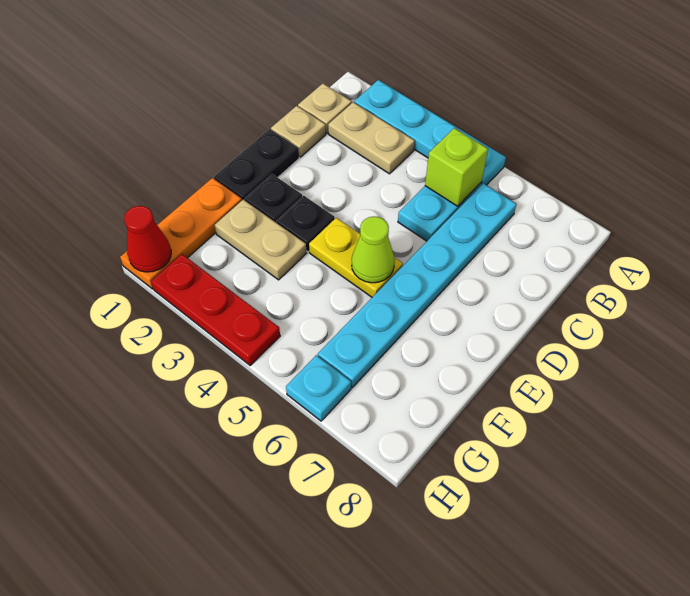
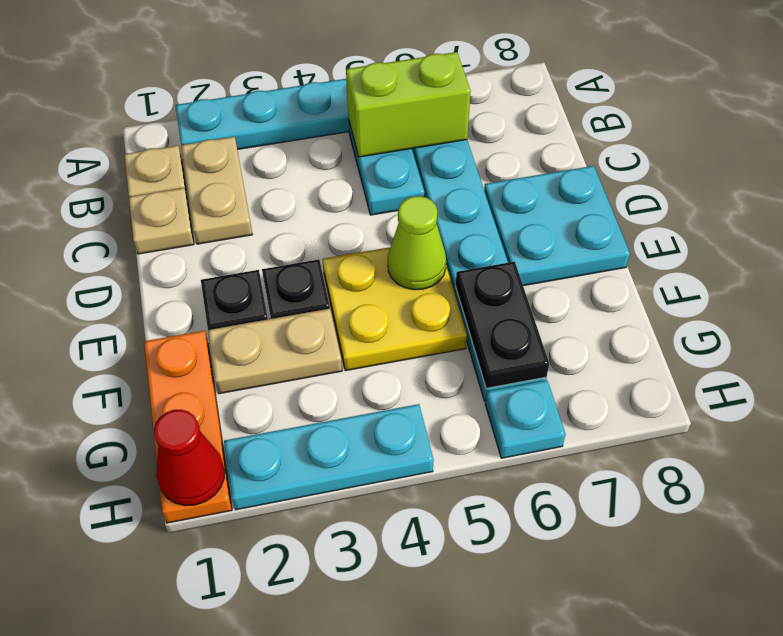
tan 1x2 plate [328,102,415,174] -> tan 1x2 plate turned to [181,137,252,244]
lime 1x1 brick [425,128,488,206] -> lime 1x2 brick [346,52,471,157]
black 1x2 plate [214,129,299,200] -> black 1x2 plate moved to [456,262,549,388]
none -> cyan 2x2 plate [484,166,630,286]
yellow 1x2 plate [309,218,403,297] -> yellow 2x2 plate [322,247,467,371]
red 1x3 plate [151,254,280,365] -> cyan 1x3 plate [224,404,433,510]

